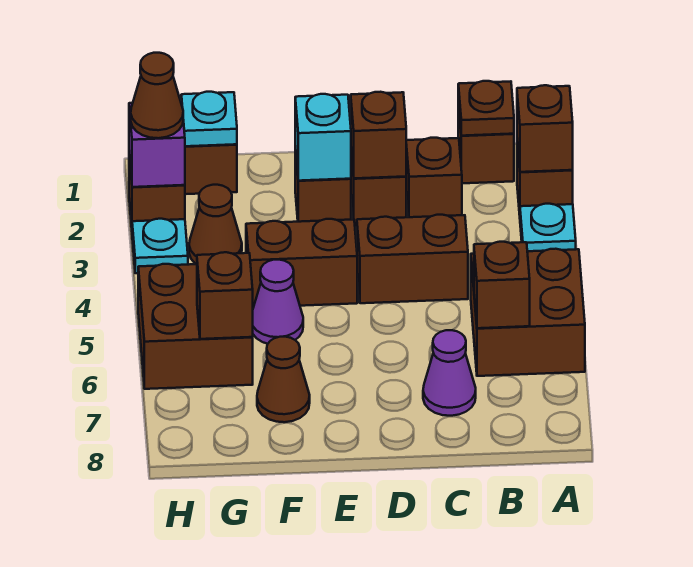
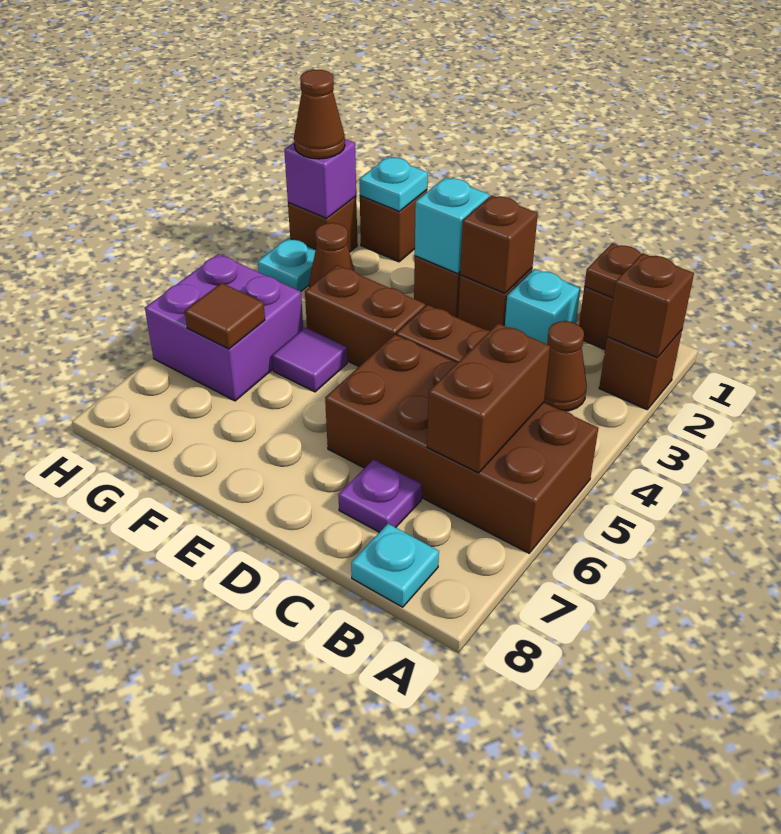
cyan 1x1 plate [520,204,576,251] -> cyan 1x1 plate moved to [351,524,439,607]
brown 2x2 brick [471,249,585,376] -> brown 2x4 brick [325,335,598,553]
brown 1x1 brick [474,242,530,328] -> brown 1x2 brick [427,323,550,473]
brown 1x1 brick [406,138,462,217] -> cyan 1x1 brick [505,269,580,344]
purple 1x1 cone [423,330,476,416] -> purple 1x1 plate [338,459,422,532]
purple 1x1 cone [253,260,303,344] -> purple 1x1 tile [272,327,347,392]
brown 1x1 cone [257,337,310,422] -> brown 1x1 cone moved to [544,321,587,411]
brown 2x2 brick [138,264,253,389] -> purple 2x2 brick [145,254,304,401]
brown 1x1 brick [197,252,253,339] -> brown 1x1 tile [185,283,265,349]

